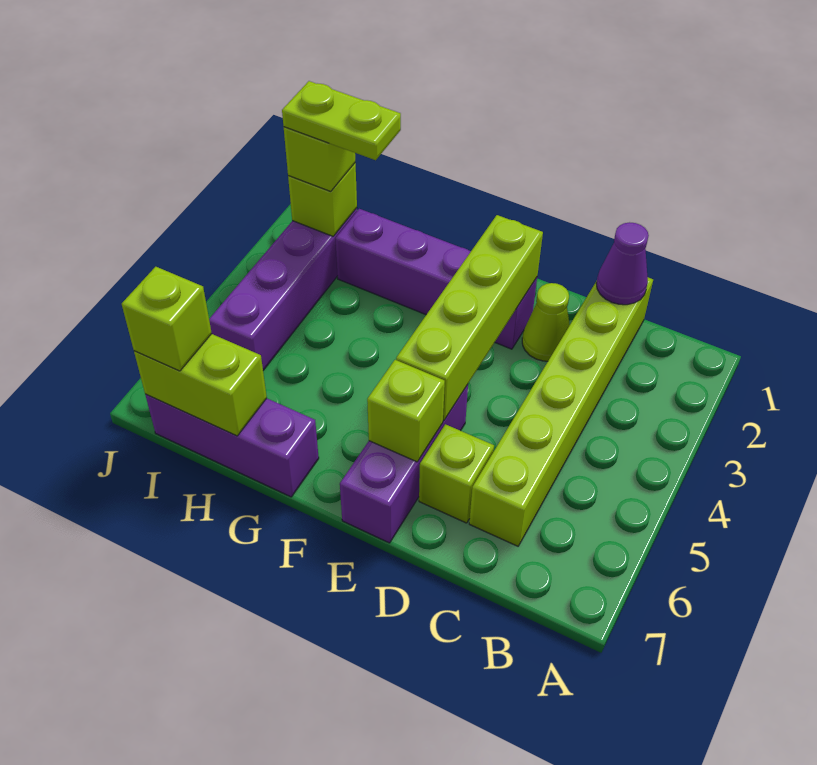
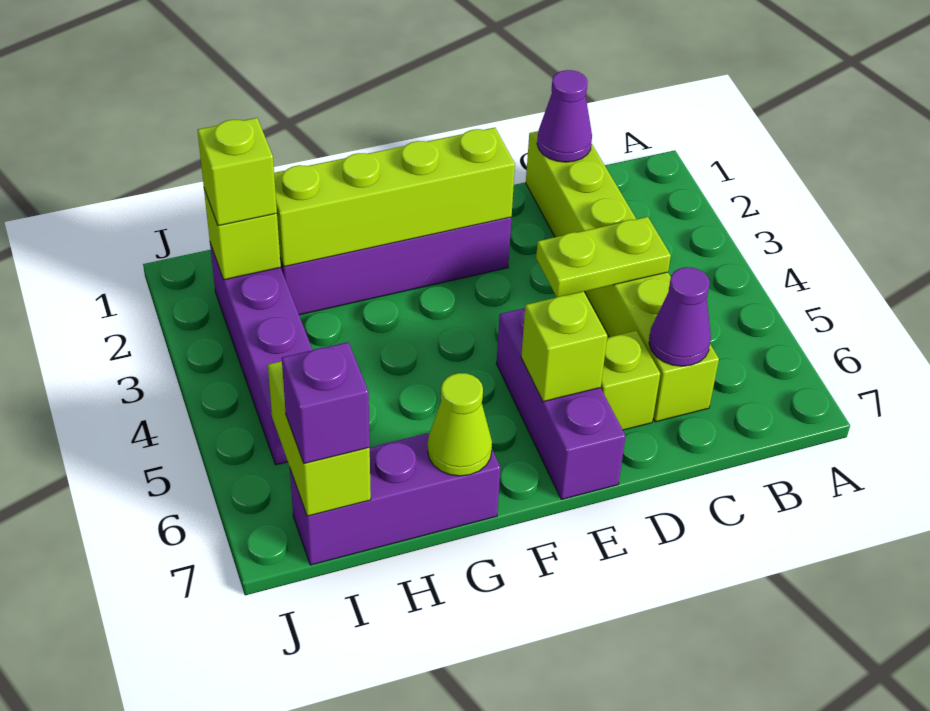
none -> purple 1x1 cone [649,267,711,366]
lime 1x1 cone [522,283,570,361] -> lime 1x1 cone moved to [428,373,492,476]
lime 1x4 brick [396,215,543,421] -> lime 1x4 brick turned to [274,128,515,267]
lime 1x2 plate [282,81,401,160] -> lime 1x2 plate moved to [536,217,671,297]
lime 1x2 brick [134,334,267,436] -> lime 1x2 brick turned to [268,361,371,516]
lime 1x1 brick [122,267,212,371] -> purple 1x1 brick [282,342,370,464]

